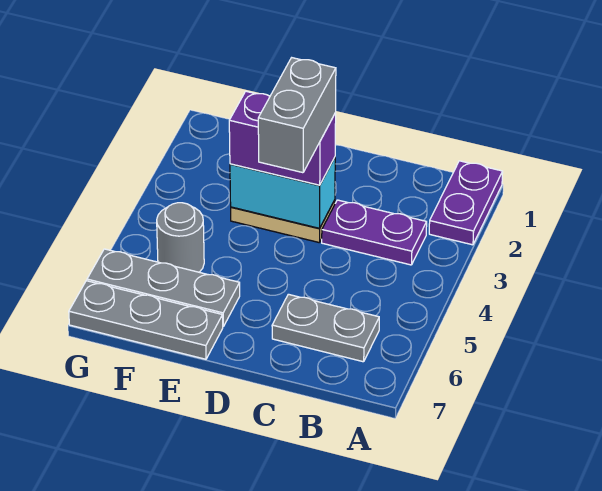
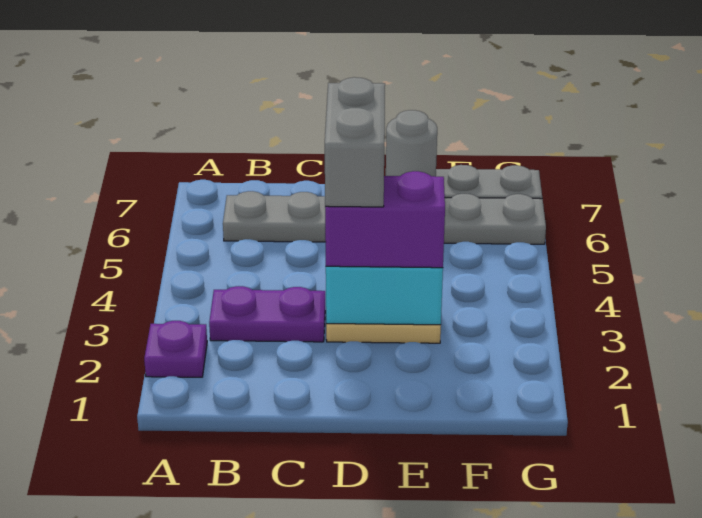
purple 1x2 plate [429,161,503,245] -> purple 1x1 plate [144,321,207,377]
grey 1x1 round brick [157,203,204,272] -> grey 1x1 round brick moved to [386,110,437,177]

